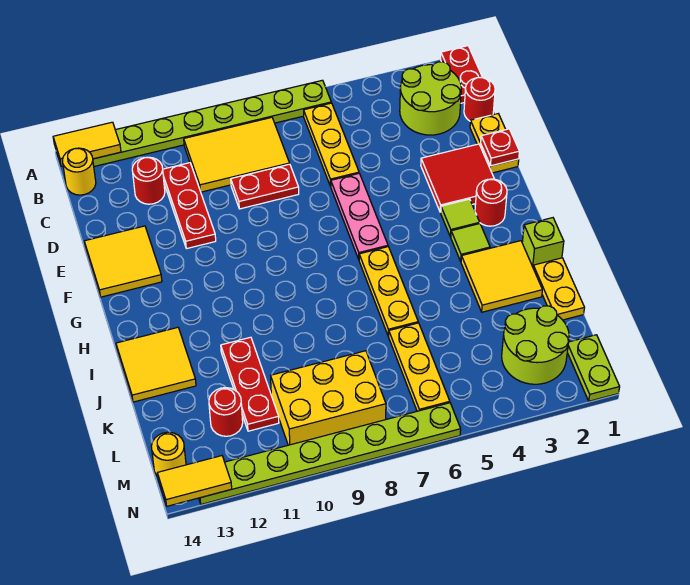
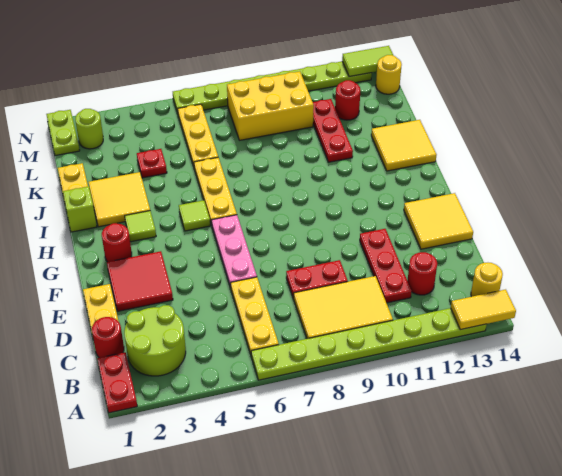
red 1x1 plate [481,129,519,166] -> red 1x1 plate moved to [137,149,167,178]
lime 1x1 tile [441,199,480,237] -> lime 1x1 tile moved to [179,200,210,231]
lime 2x2 round brick [502,306,569,384] -> lime 1x1 round brick [75,109,103,149]
yellow 1x2 tile [157,456,232,506] -> lime 1x2 tile [342,46,394,77]

